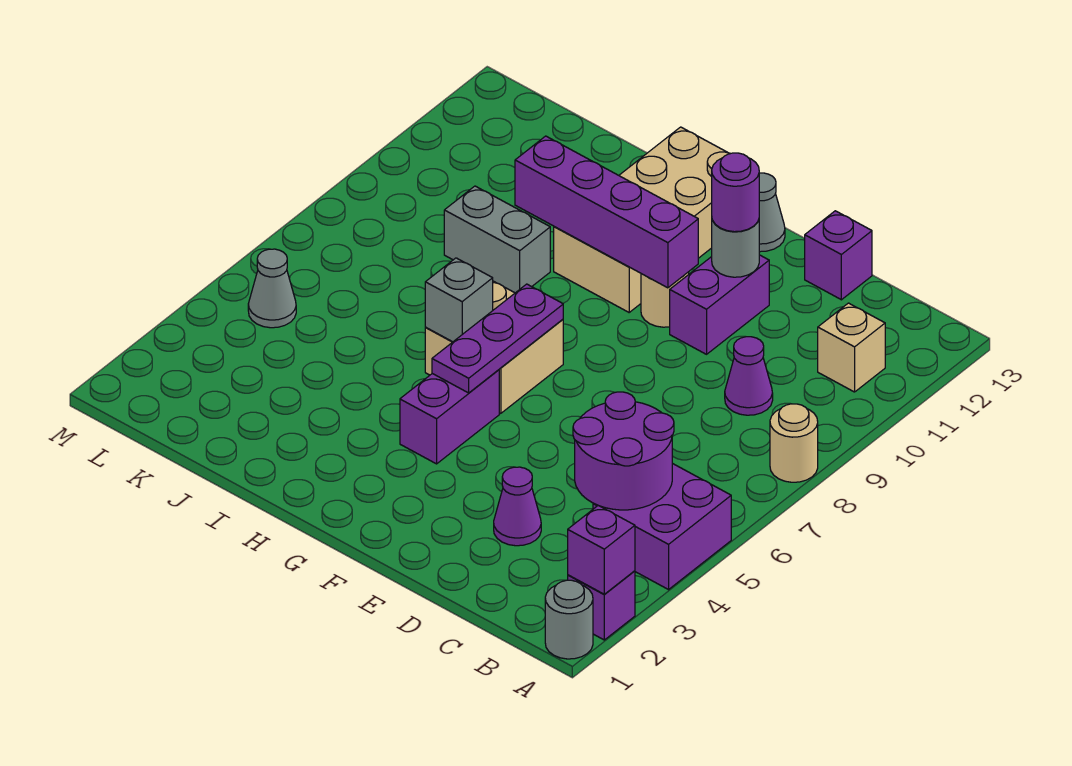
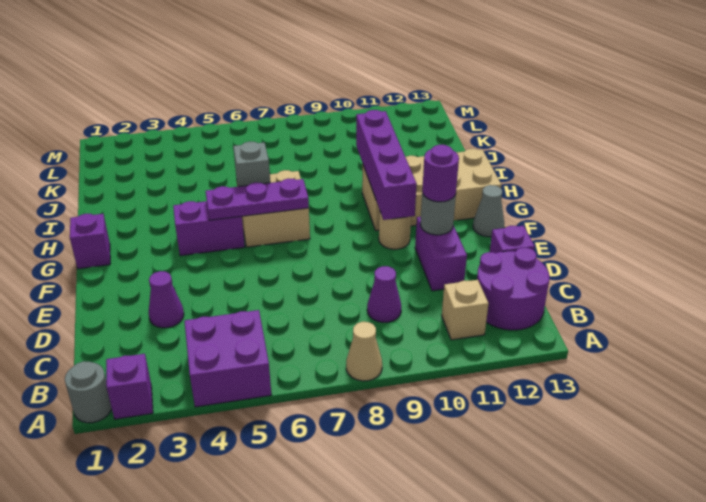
purple 1x1 brick [568,506,635,594] -> purple 1x1 brick moved to [70,214,110,269]
tan 1x1 round brick [770,404,818,482] -> tan 1x1 cone [346,322,382,381]
purple 2x2 round brick [573,392,674,510] -> purple 2x2 round brick moved to [477,248,549,330]
purple 1x2 brick [670,255,769,354] -> purple 1x2 brick turned to [415,217,467,291]
grey 1x2 brick [444,186,550,293] -> none
grey 1x1 cone [248,249,296,328] -> none

